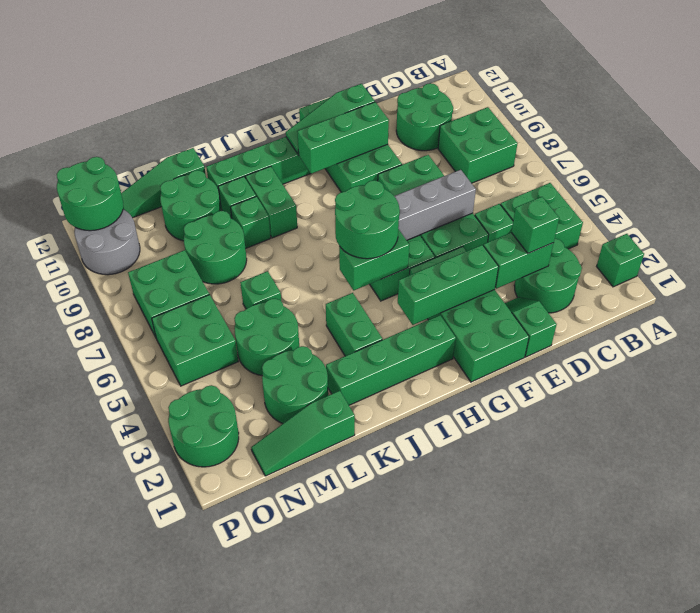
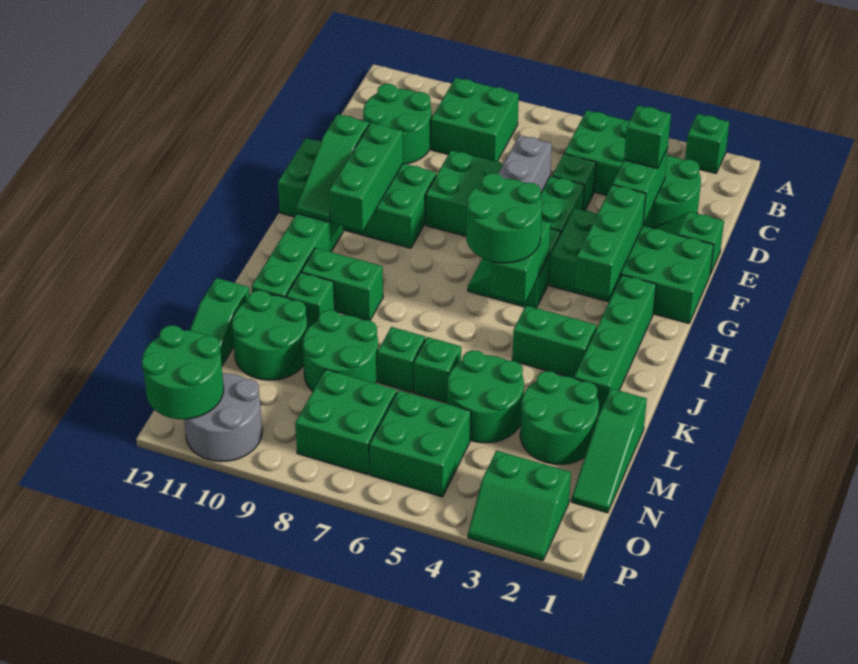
green 1x1 brick [231,196,271,248] -> green 1x1 brick moved to [377,327,425,392]
green 2x2 round brick [168,385,239,467] -> green 2x2 slope [468,450,571,561]

